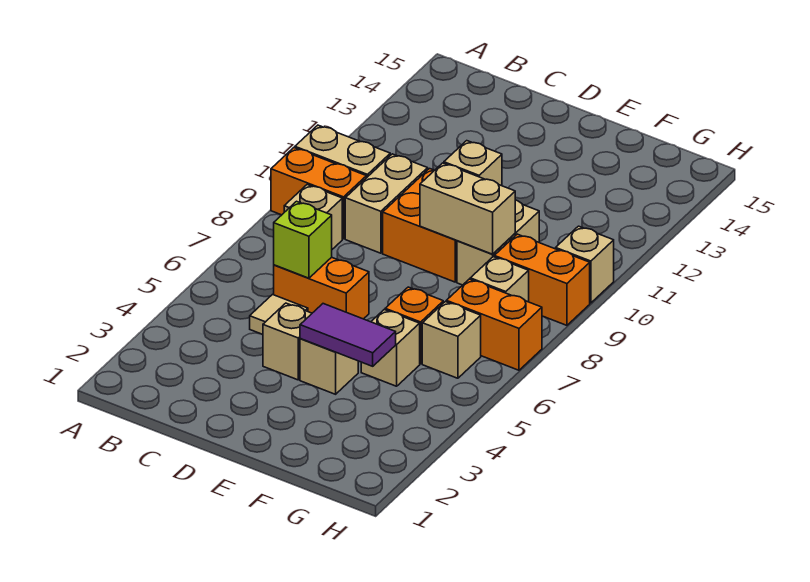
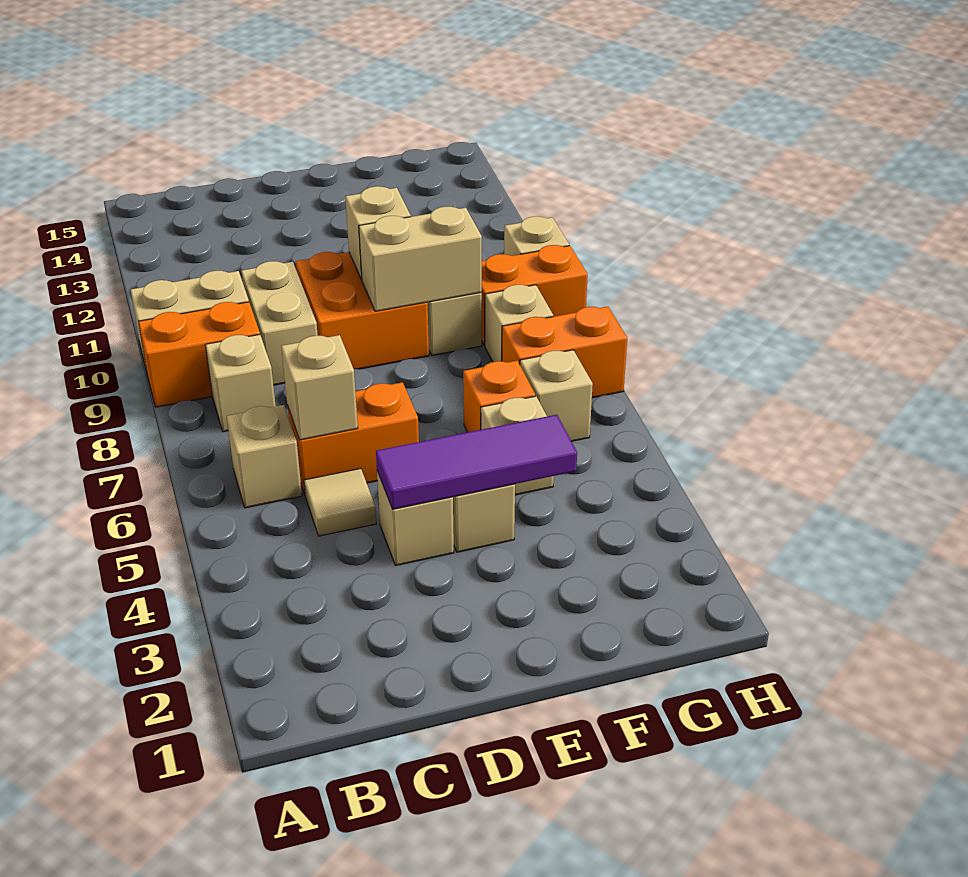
none -> tan 1x1 brick [227,405,302,508]
lime 1x1 brick [274,201,332,278] -> tan 1x1 brick [281,335,358,440]
purple 1x2 tile [300,304,396,366] -> purple 1x3 tile [376,415,577,509]

